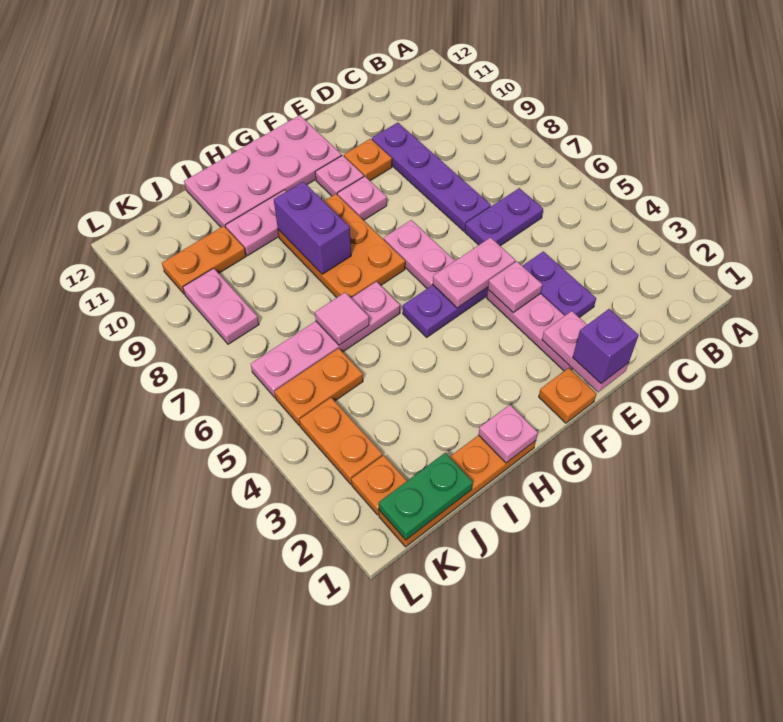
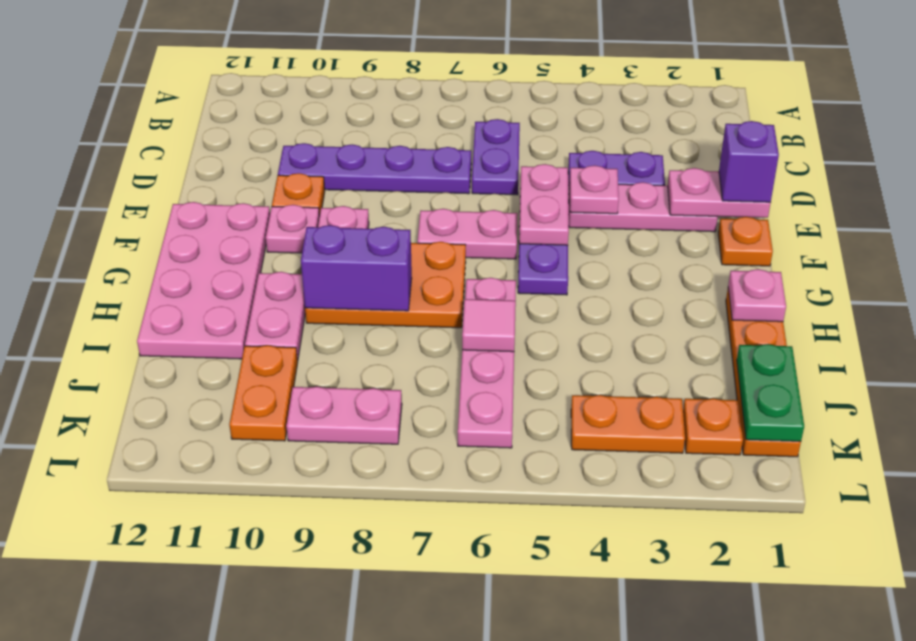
orange 1x2 plate [275,348,363,426] -> none

